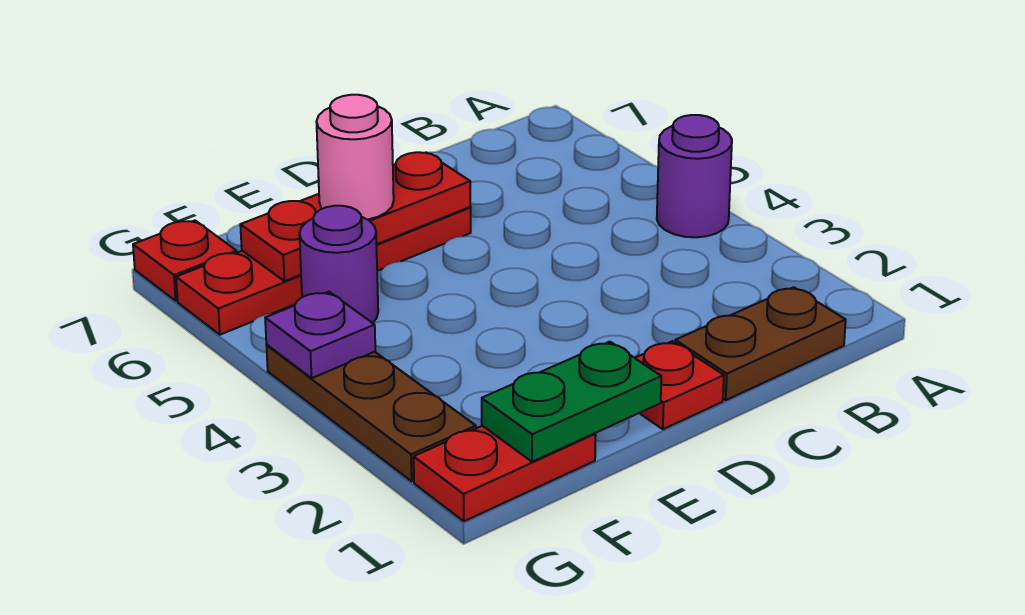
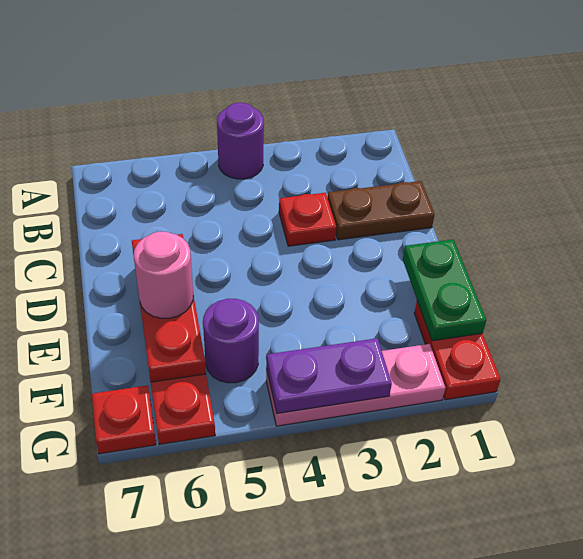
brown 1x2 plate [675,287,846,400] -> brown 1x2 plate turned to [328,181,435,240]
red 1x1 plate [635,341,724,429] -> red 1x1 plate moved to [279,193,336,246]
brown 1x3 plate [266,345,476,481] -> pink 1x3 plate [266,344,445,426]
purple 1x1 plate [265,292,375,378] -> purple 1x2 plate [266,338,392,413]

